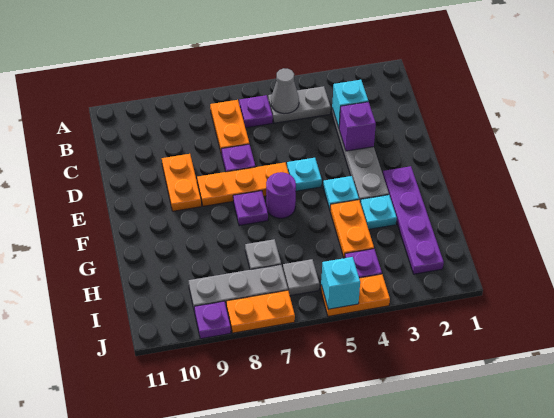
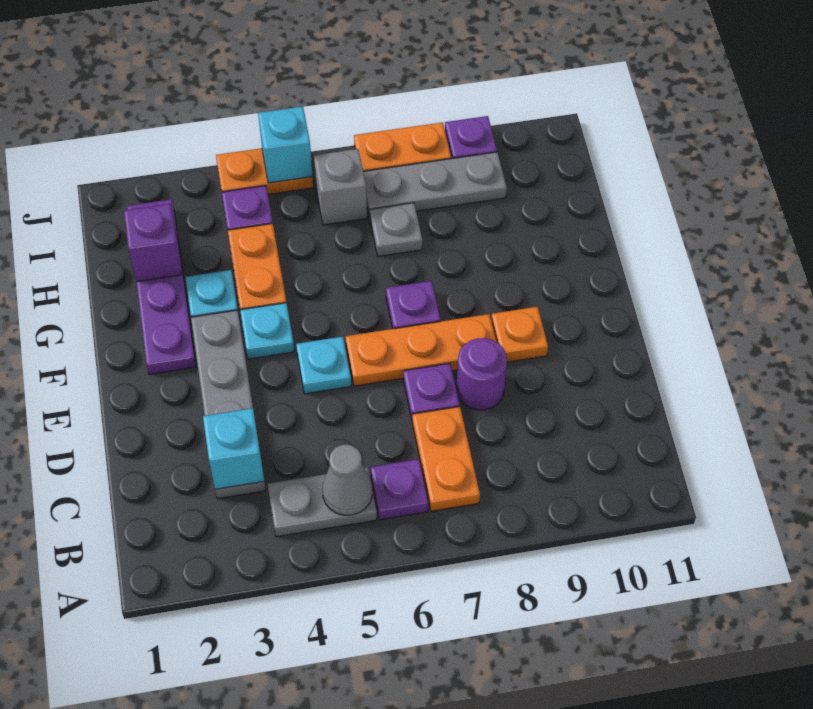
purple 1x1 brick [339,102,376,151] -> purple 1x1 brick moved to [124,204,183,282]
orange 1x2 plate [162,154,201,211] -> orange 1x1 plate [491,307,548,362]
purple 1x1 round brick [266,172,296,218] -> purple 1x1 round brick moved to [457,338,507,410]
grey 1x1 plate [283,259,319,296] -> grey 1x1 brick [314,149,367,225]

